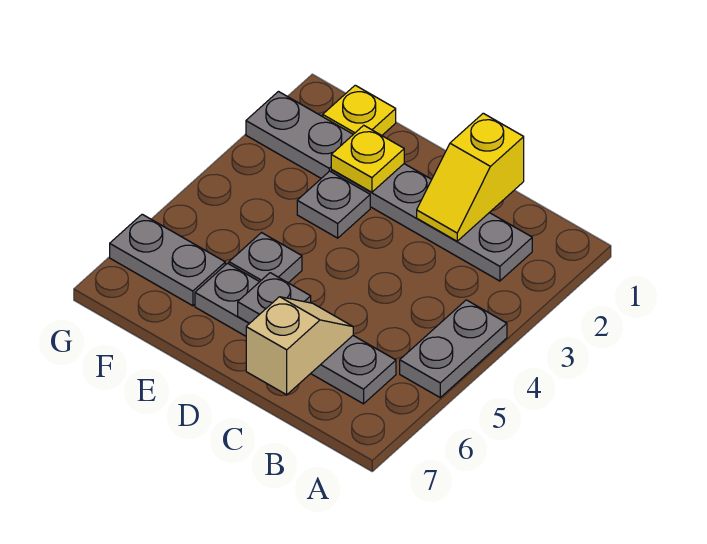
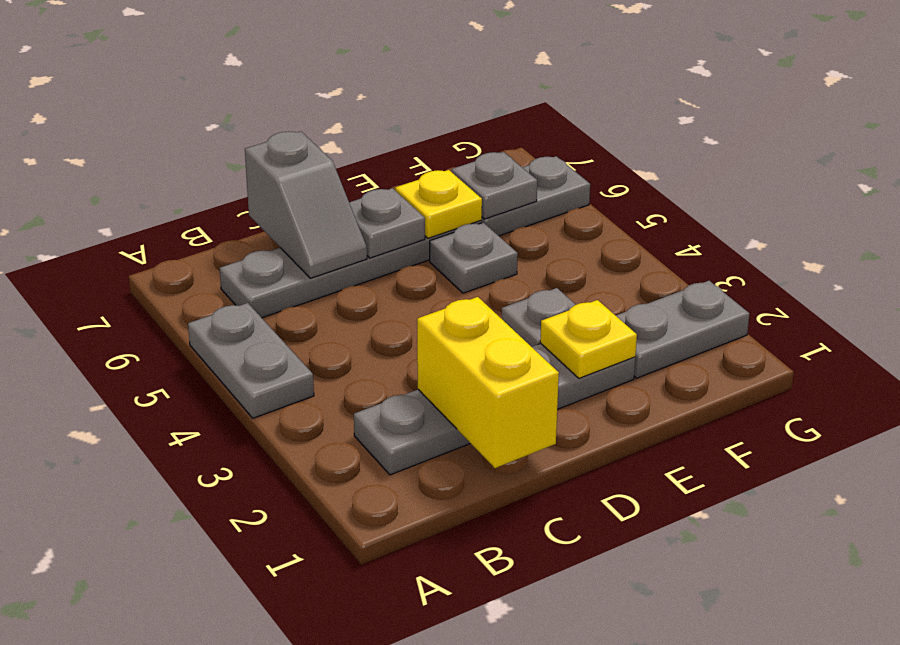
yellow 1x2 slope [417,113,524,241] -> yellow 1x2 brick [417,297,559,468]
tan 1x2 slope [246,297,353,395] -> grey 1x2 slope [245,131,367,278]
yellow 1x1 plate [323,85,396,135] -> yellow 1x1 plate moved to [395,170,482,238]
none -> grey 1x1 plate [452,152,537,219]

